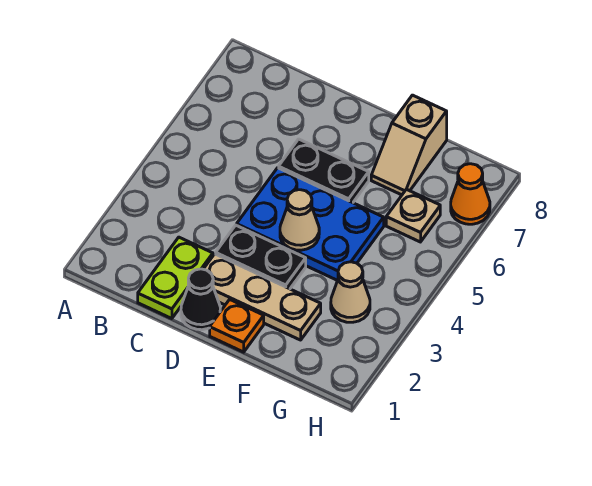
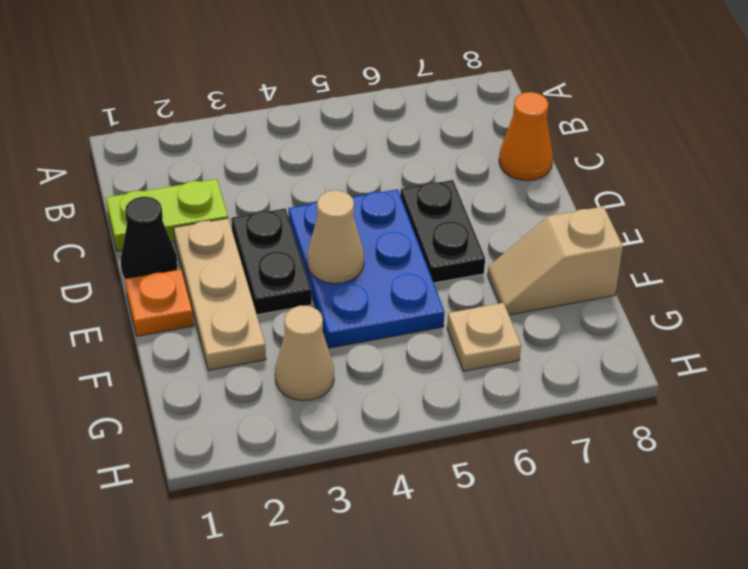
orange 1x1 cone [451,164,490,224] -> orange 1x1 cone moved to [499,92,553,180]

